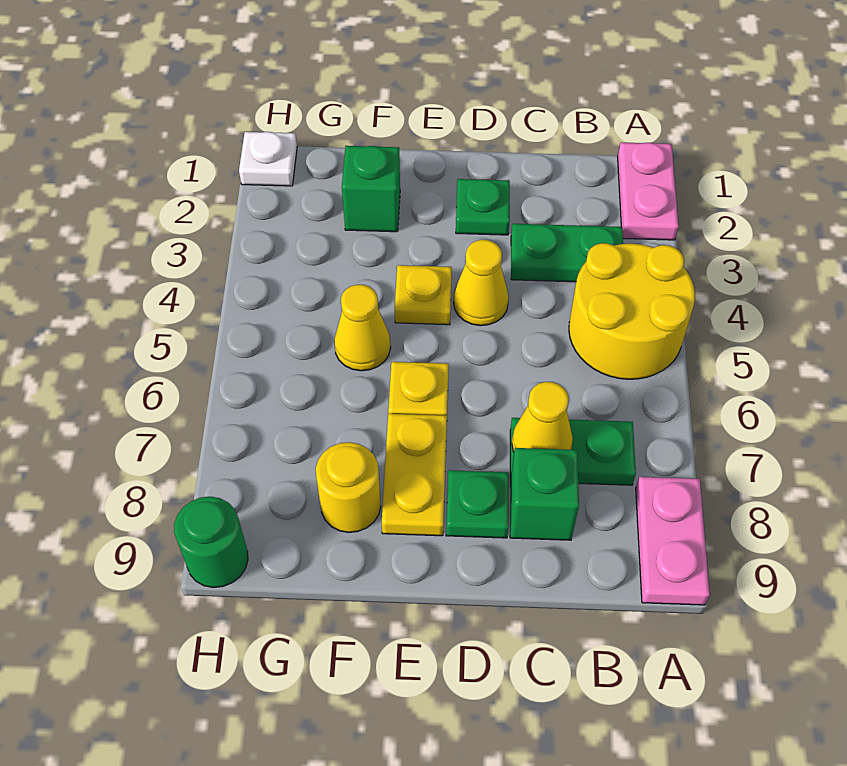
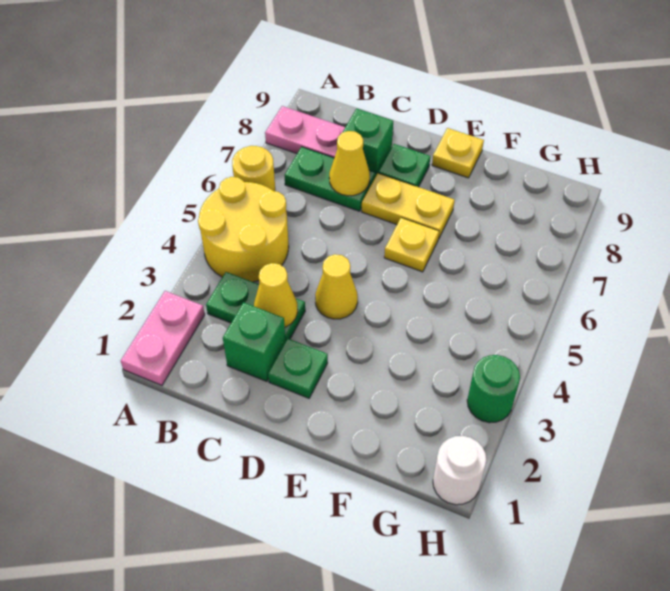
pink 1x2 plate [636,477,710,605] -> pink 1x2 plate turned to [265,106,345,158]
yellow 1x1 plate [395,265,452,325] -> yellow 1x1 plate moved to [432,128,484,178]
yellow 1x2 plate [382,414,447,536] -> yellow 1x2 plate turned to [362,173,455,239]
green 1x1 brick [342,146,400,232] -> green 1x1 brick moved to [223,302,286,381]
yellow 1x1 cone [334,285,391,371] -> yellow 1x1 cone moved to [254,263,298,327]
yellow 1x1 round brick [316,442,381,532] -> yellow 1x1 round brick moved to [232,146,275,191]
white 1x1 plate [239,132,297,186] -> white 1x1 round brick [433,436,487,505]
green 1x1 round brick [174,497,248,588] -> green 1x1 round brick moved to [467,355,520,423]

